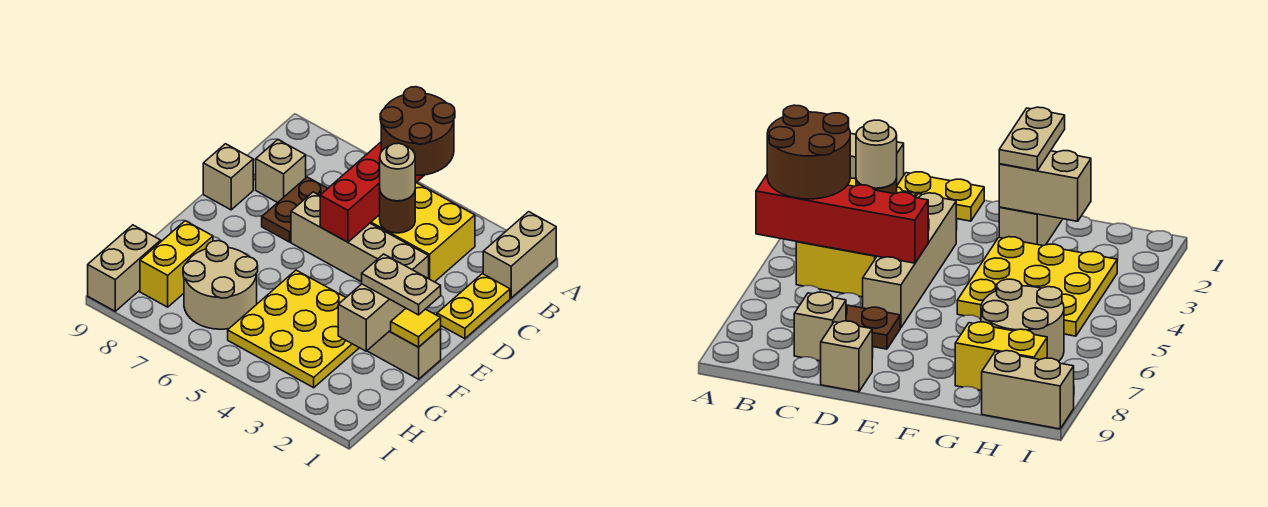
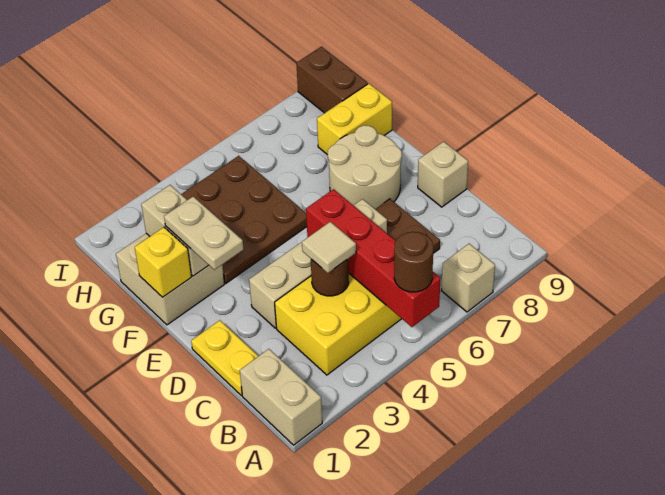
brown 2x2 round brick [380,87,455,175] -> brown 1x1 round brick [394,232,433,292]
tan 1x1 round brick [380,143,415,201] -> tan 1x1 tile [302,222,356,273]
tan 1x1 brick [256,140,306,203] -> tan 1x1 brick moved to [441,244,495,312]
tan 1x2 brick [367,329,441,379] -> tan 2x2 brick [116,234,225,325]
yellow 1x1 tile [391,308,441,347] -> yellow 1x1 brick [135,227,191,297]
tan 1x2 plate [362,254,441,315] -> tan 1x2 plate turned to [164,197,244,270]
yellow 3x3 plate [228,270,359,388] -> brown 3x3 plate [181,156,307,283]
tan 2x2 round brick [183,241,258,329] -> tan 2x2 round brick moved to [328,125,402,209]
yellow 1x2 brick [140,221,213,307] -> yellow 1x2 brick turned to [317,84,392,155]
tan 1x2 brick [88,225,161,311] -> brown 1x2 brick [296,47,368,113]

